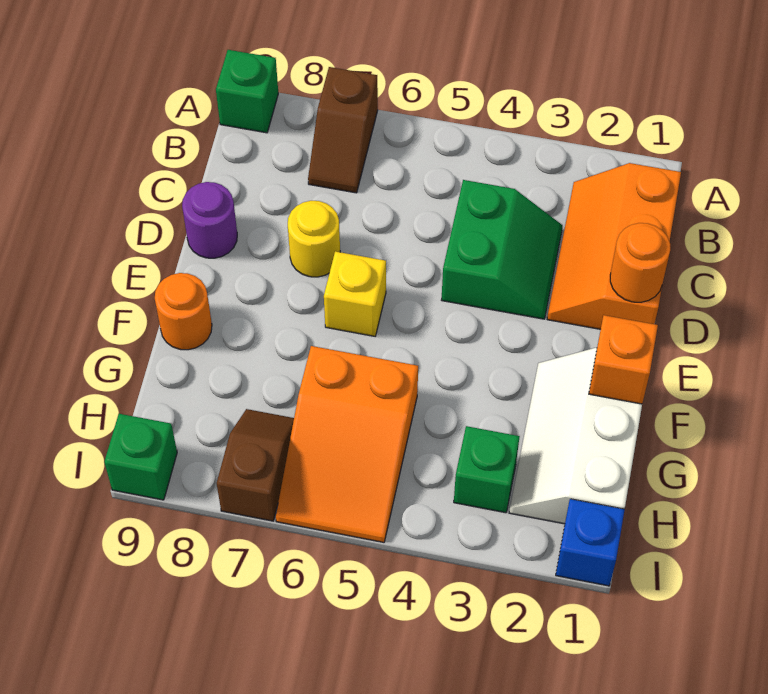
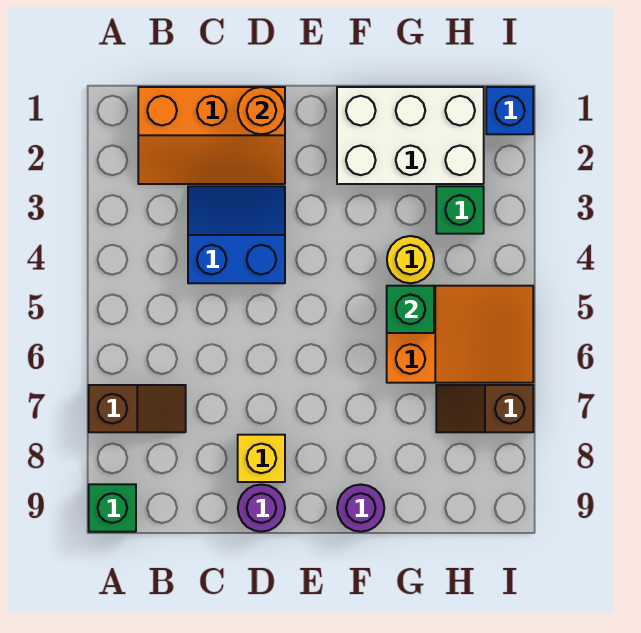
green 2x2 slope [442,180,563,319] -> blue 2x2 slope [188,186,285,283]
yellow 1x1 round brick [288,201,340,277] -> yellow 1x1 round brick moved to [387,236,434,283]
yellow 1x1 brick [324,251,386,336] -> yellow 1x1 brick moved to [238,435,285,482]
white 2x3 slope [509,348,642,524] -> white 2x3 brick [337,87,484,184]
orange 1x1 brick [589,315,658,404] -> none
orange 1x1 round brick [155,273,212,350] -> purple 1x1 round brick [337,484,384,532]
green 1x1 brick [104,414,177,500] -> green 1x1 brick moved to [387,286,434,333]

